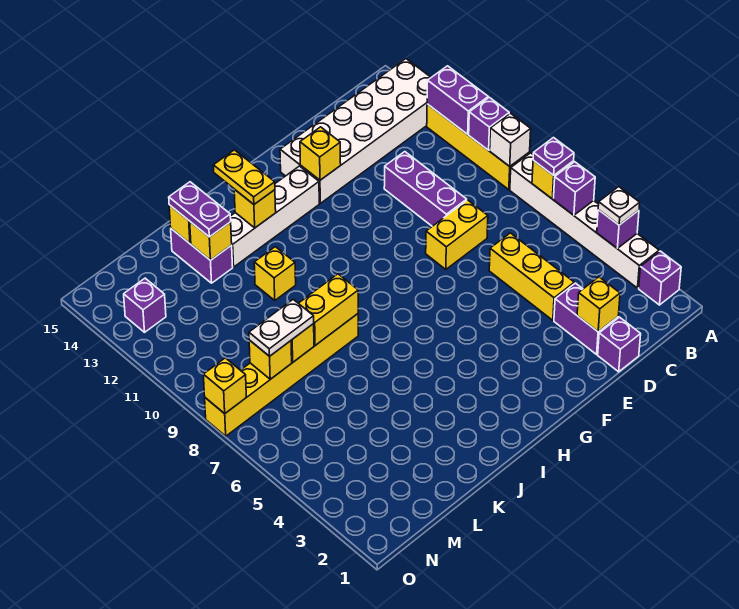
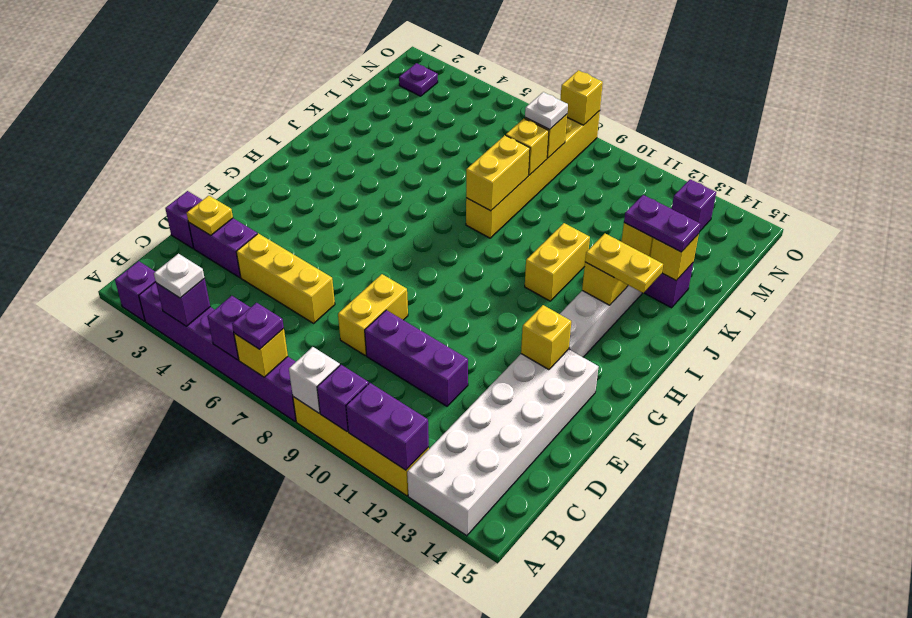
white 1x6 brick [510,153,659,288] -> purple 1x6 brick [139,282,296,421]
yellow 1x1 brick [577,277,620,332] -> yellow 1x1 plate [187,196,233,236]
yellow 1x1 brick [254,247,296,300] -> yellow 1x2 brick [525,223,590,301]
white 1x2 plate [249,299,314,356] -> white 1x1 plate [525,92,568,129]
none -> purple 1x1 plate [399,63,438,96]

